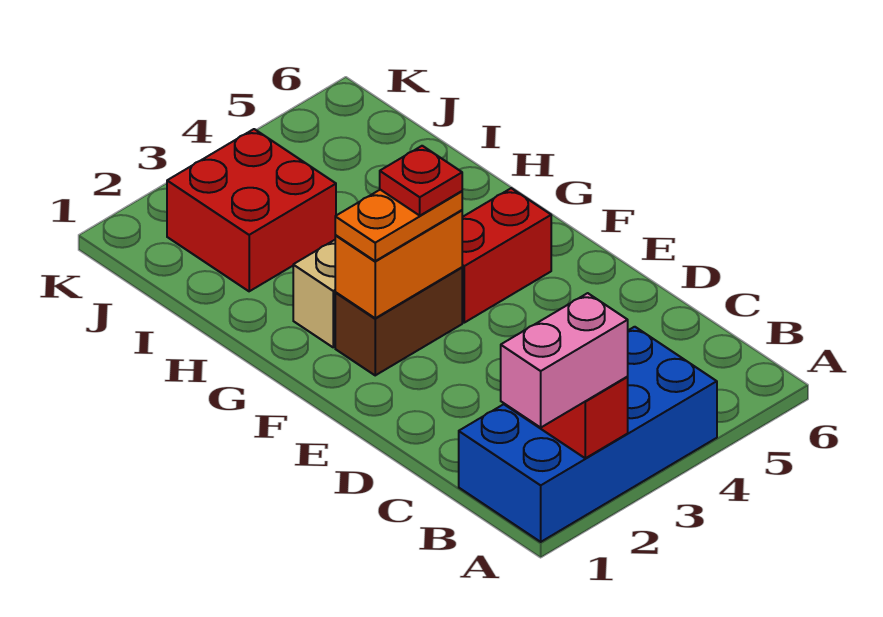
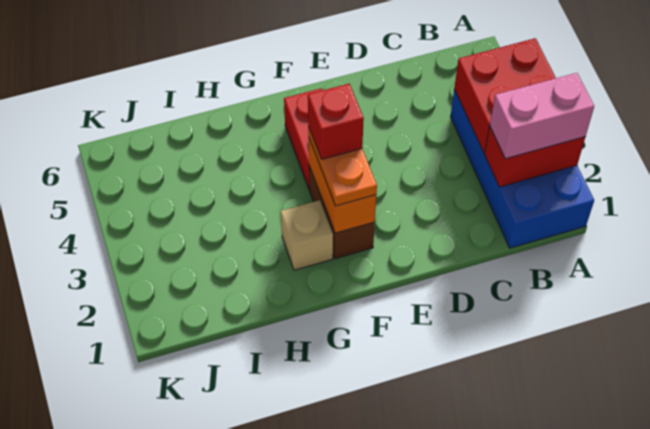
pink 1x2 brick [501,293,628,427] -> pink 1x2 brick turned to [490,73,594,159]
red 1x1 plate [380,146,462,216] -> red 1x1 brick [308,84,364,159]
red 2x2 brick [167,129,336,291] -> red 2x2 brick moved to [454,38,556,152]

